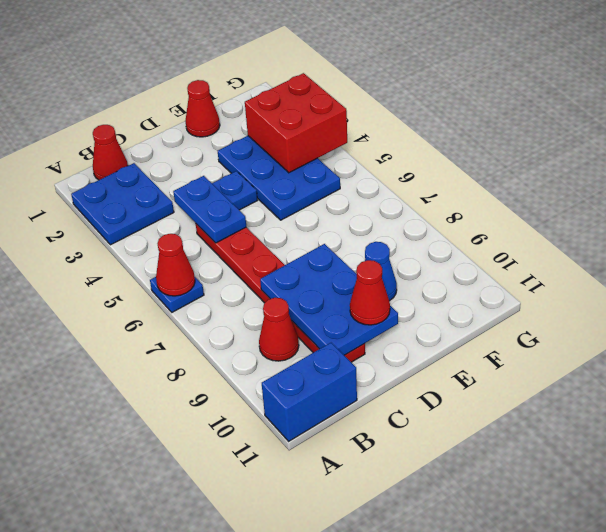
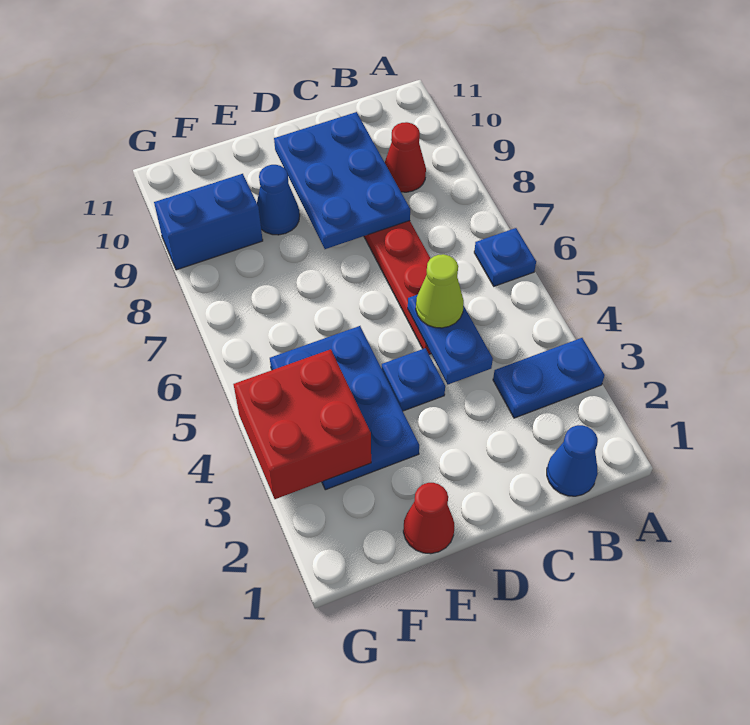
blue 2x2 plate [71,163,174,245] -> blue 1x2 plate [493,338,605,418]
red 1x1 cone [156,234,195,296] -> none
blue 1x2 brick [262,343,357,441] -> blue 1x2 brick moved to [154,174,263,270]
red 1x1 cone [93,125,128,180] -> blue 1x1 cone [547,425,598,496]
none -> lime 1x1 cone [416,254,464,328]
red 1x1 cone [350,260,390,325] -> none

